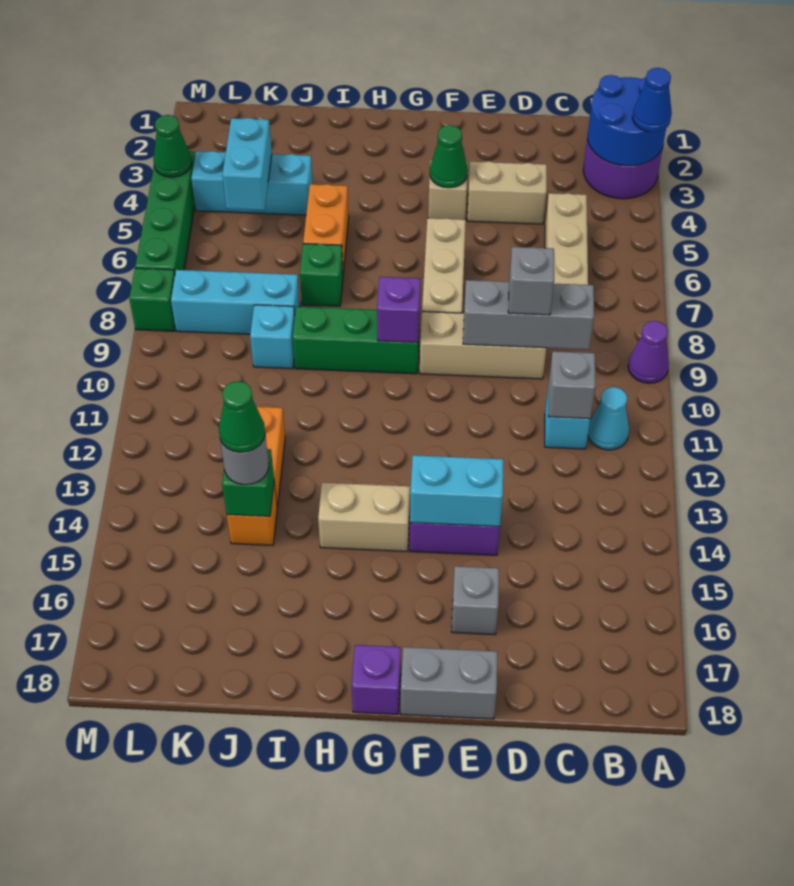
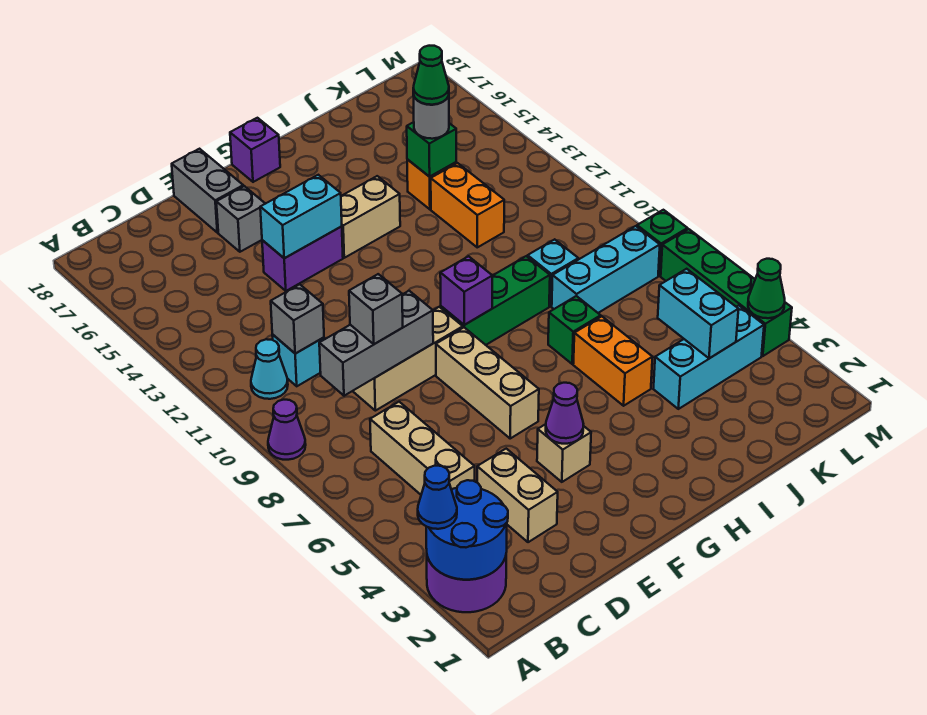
tan 1x2 brick [467,161,547,224] -> tan 1x2 brick turned to [477,449,558,542]
grey 1x2 brick [401,647,498,719] -> grey 1x2 brick turned to [172,149,243,233]
green 1x1 cone [430,125,468,188] -> purple 1x1 cone [546,383,583,444]

